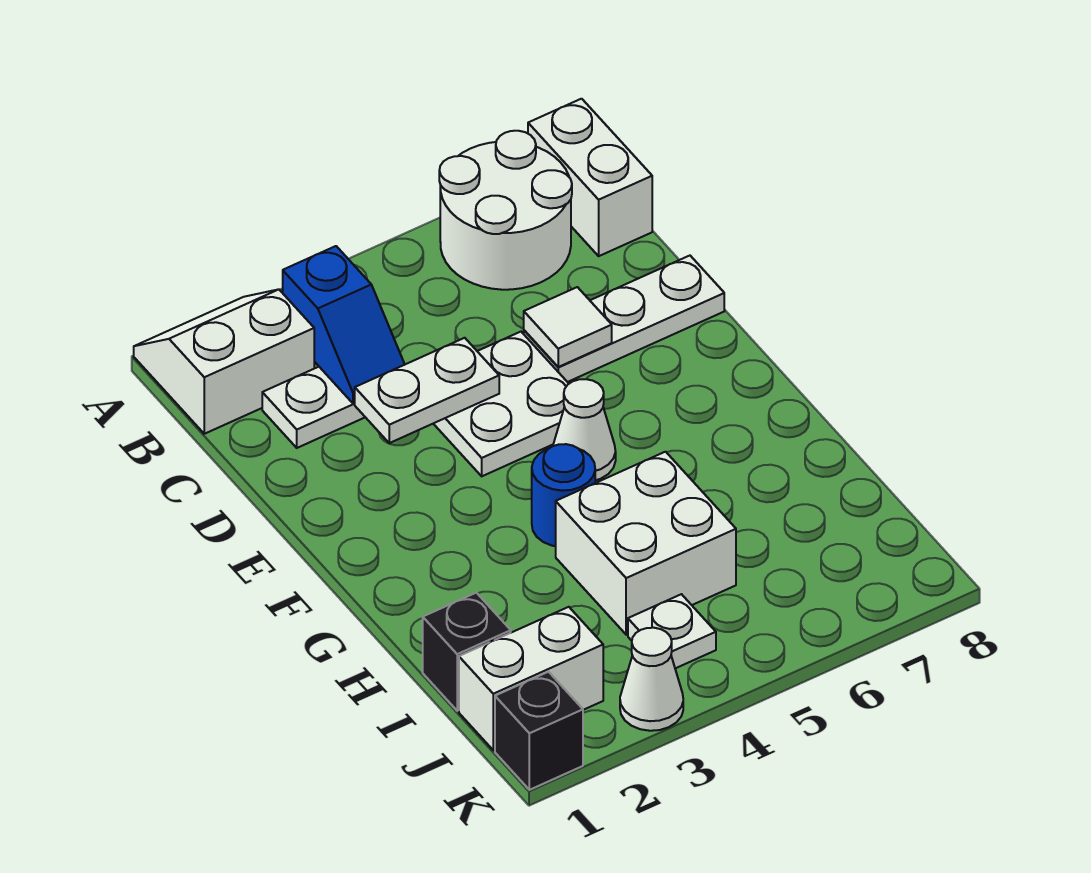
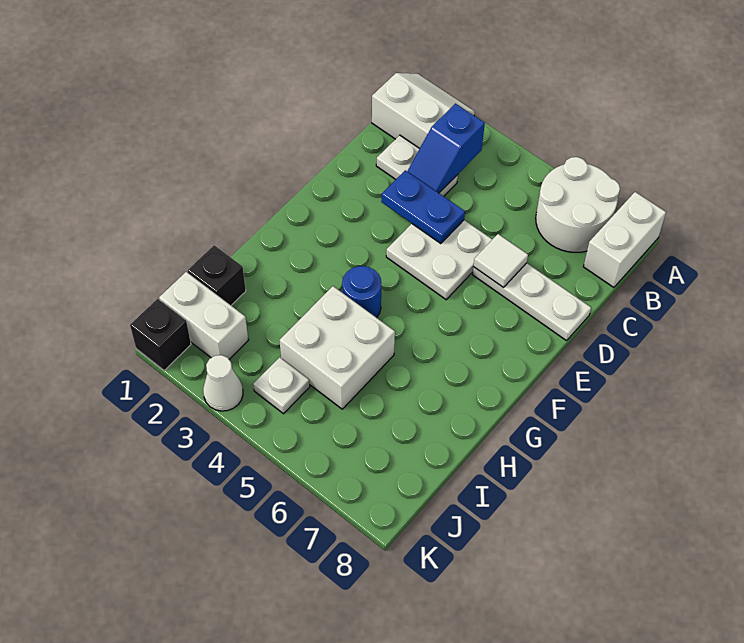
white 1x2 plate [355,338,499,443] -> blue 1x2 plate [381,170,465,244]
white 1x1 cone [553,379,616,480] -> none

